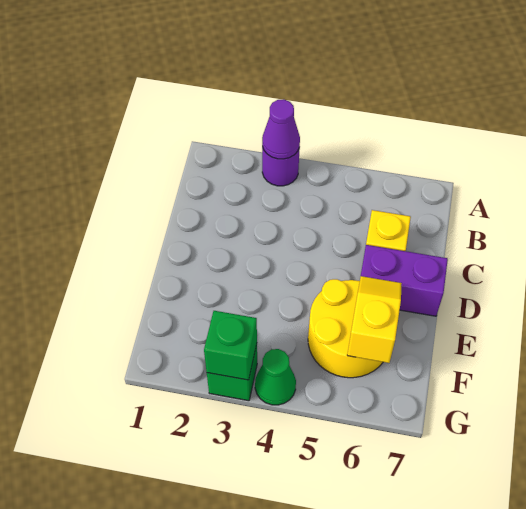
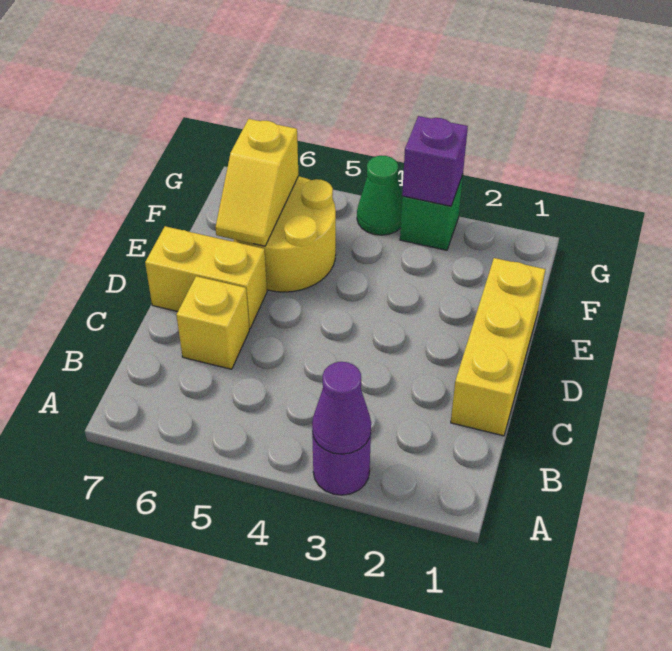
none -> yellow 1x3 brick [451,258,545,436]
purple 1x2 brick [361,245,448,316] -> yellow 1x2 brick [145,226,267,329]
green 1x1 brick [204,311,257,380] -> purple 1x1 brick [402,116,468,206]

